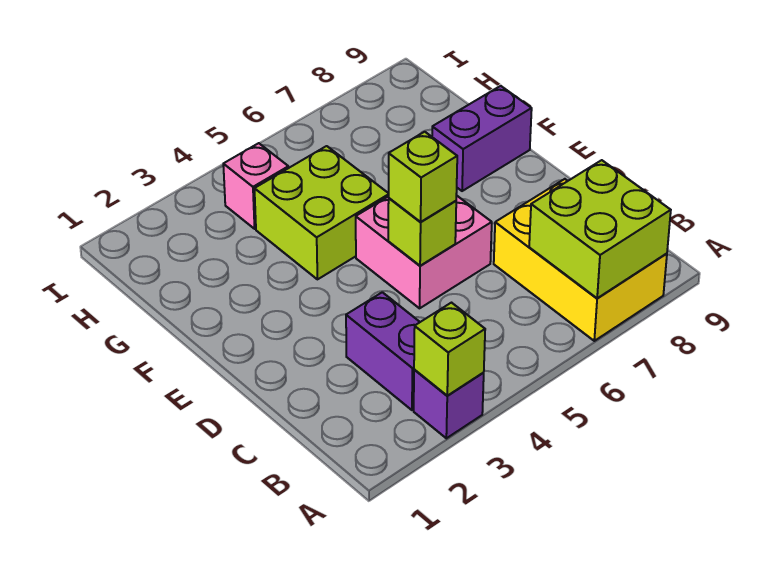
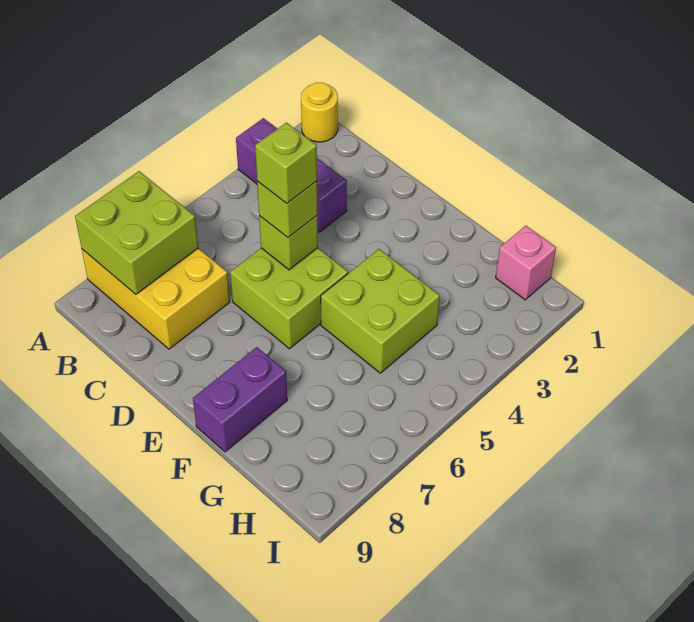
none -> yellow 1x1 round brick [301,83,338,142]
lime 1x1 brick [414,303,485,396] -> lime 1x1 brick moved to [255,123,317,203]
pink 2x2 brick [356,195,492,308] -> lime 2x2 brick [230,248,348,349]
pink 1x1 brick [223,143,288,229] -> pink 1x1 brick moved to [496,226,556,300]

